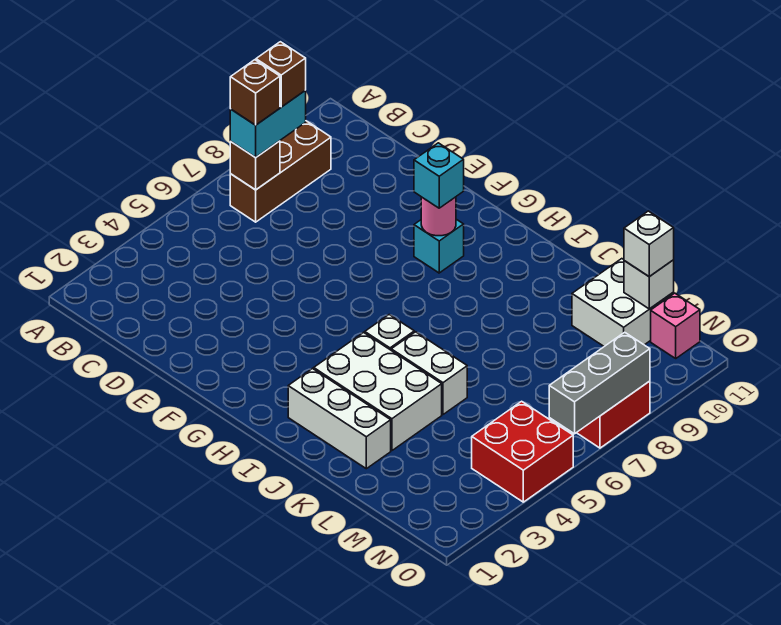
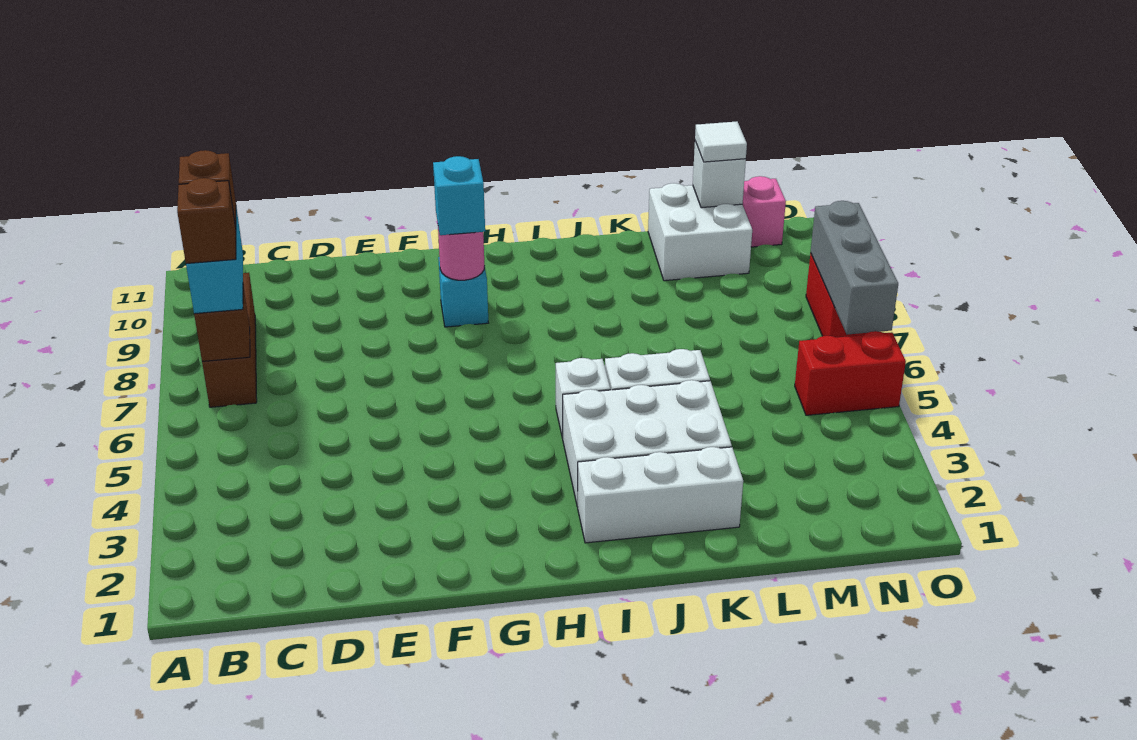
white 1x1 brick [624,211,674,277] -> white 1x1 tile [695,121,747,162]
red 2x2 brick [472,401,573,502] -> red 1x2 brick [795,331,906,415]

